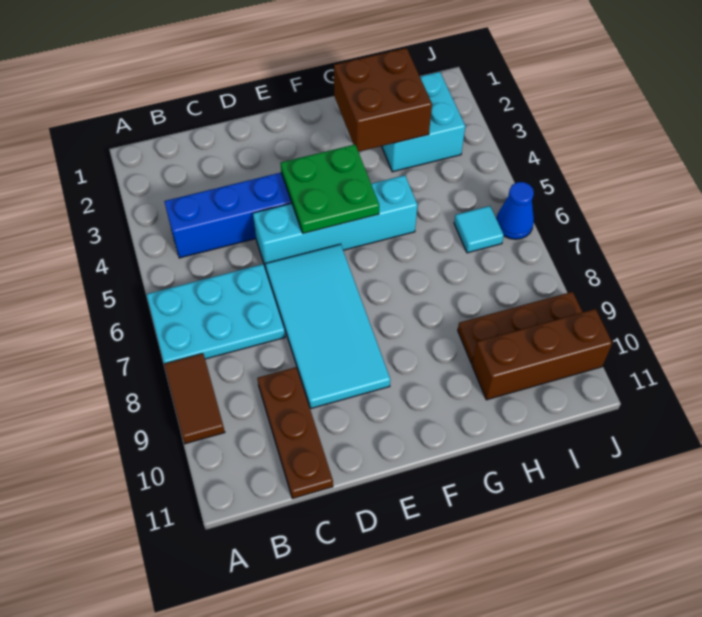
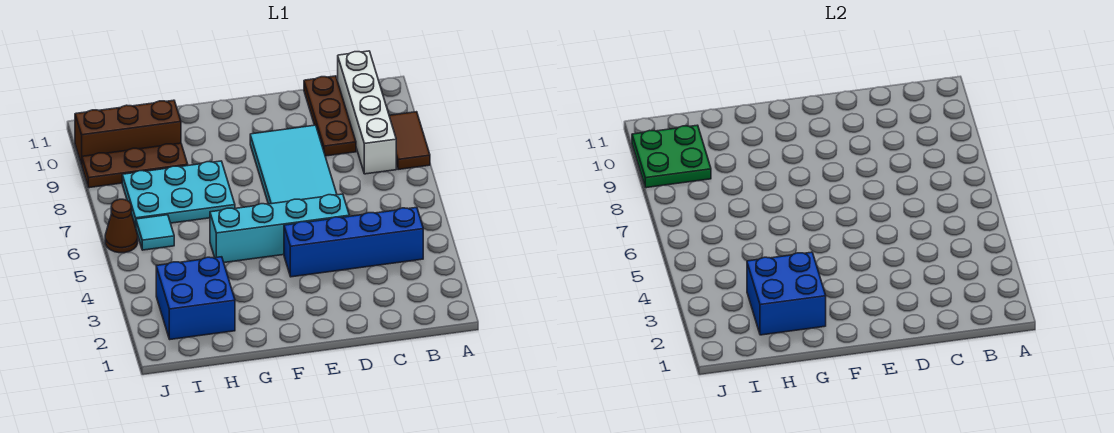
cyan 2x3 plate [146,264,285,364] -> cyan 2x3 plate moved to [122,161,235,227]
none -> white 1x4 brick [338,51,396,174]
green 2x2 plate [280,145,379,233] -> green 2x2 plate moved to [632,125,711,188]
brown 2x2 brick [334,48,432,152] -> blue 2x2 brick [747,252,826,335]
cyan 2x2 brick [382,72,465,172] -> blue 2x2 brick [156,257,235,339]
blue 1x1 cone [496,182,534,239] -> brown 1x1 cone [105,199,138,253]

